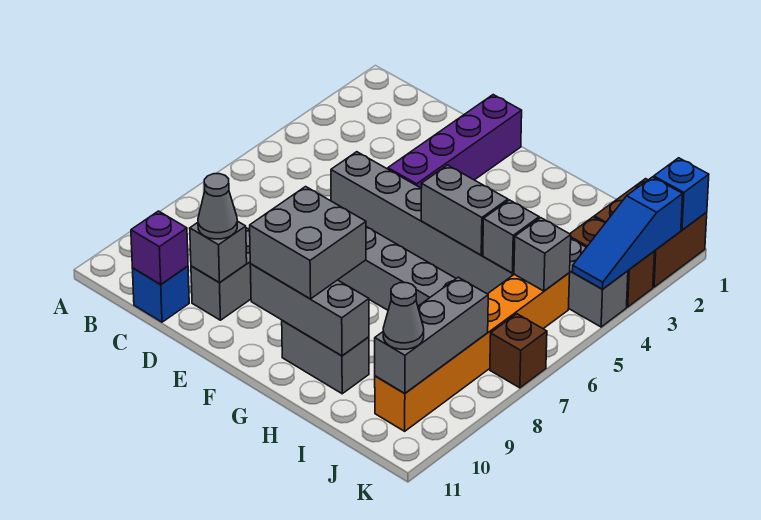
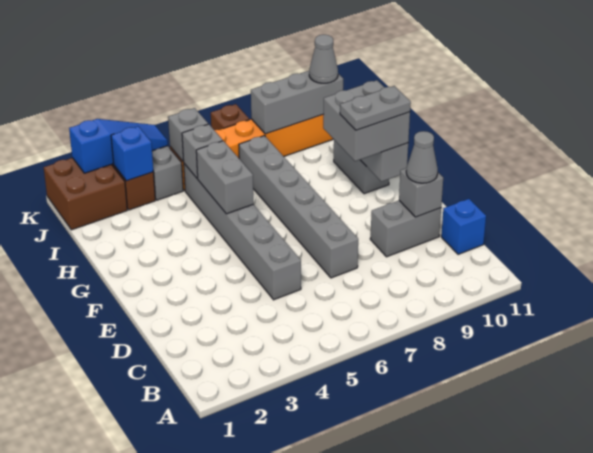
purple 1x1 brick [131,211,188,284] -> none
purple 1x4 brick [388,95,522,188] -> none
none -> grey 1x2 plate [340,86,411,130]
blue 1x1 brick [654,158,709,230] -> blue 1x1 brick moved to [111,126,153,181]

